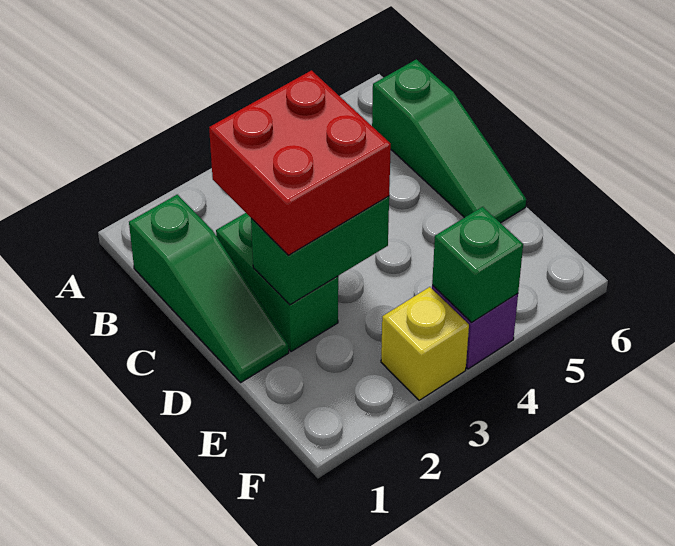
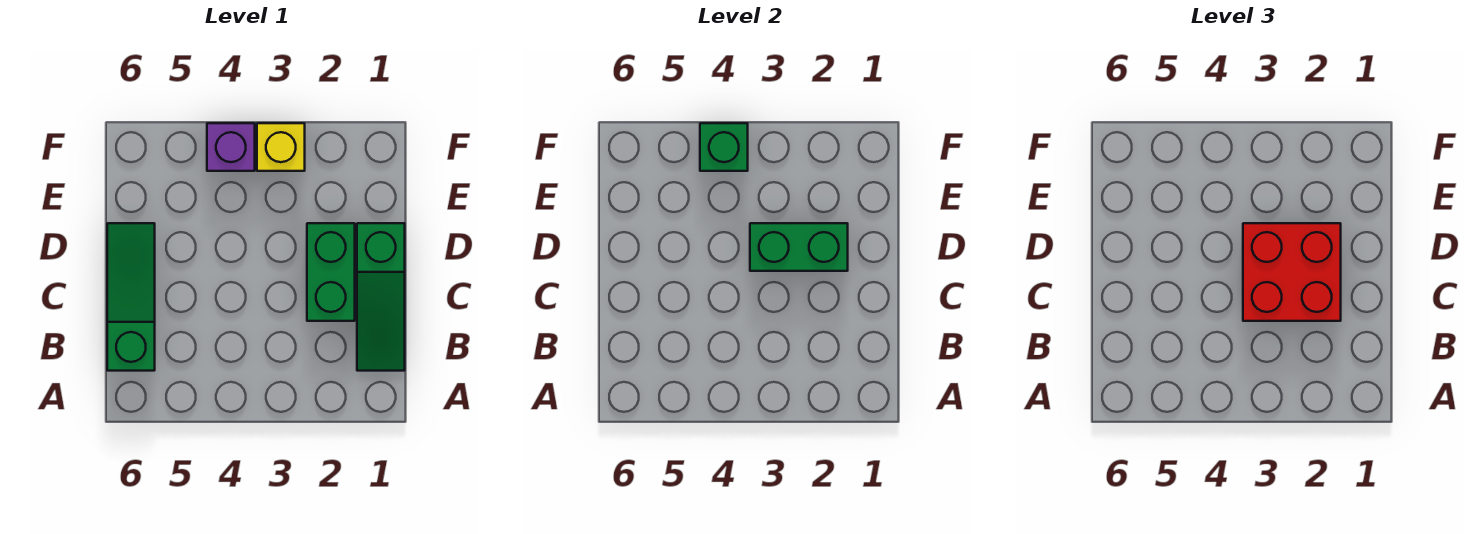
green 1x3 slope [129,194,289,382] -> green 1x3 slope turned to [357,223,405,371]

